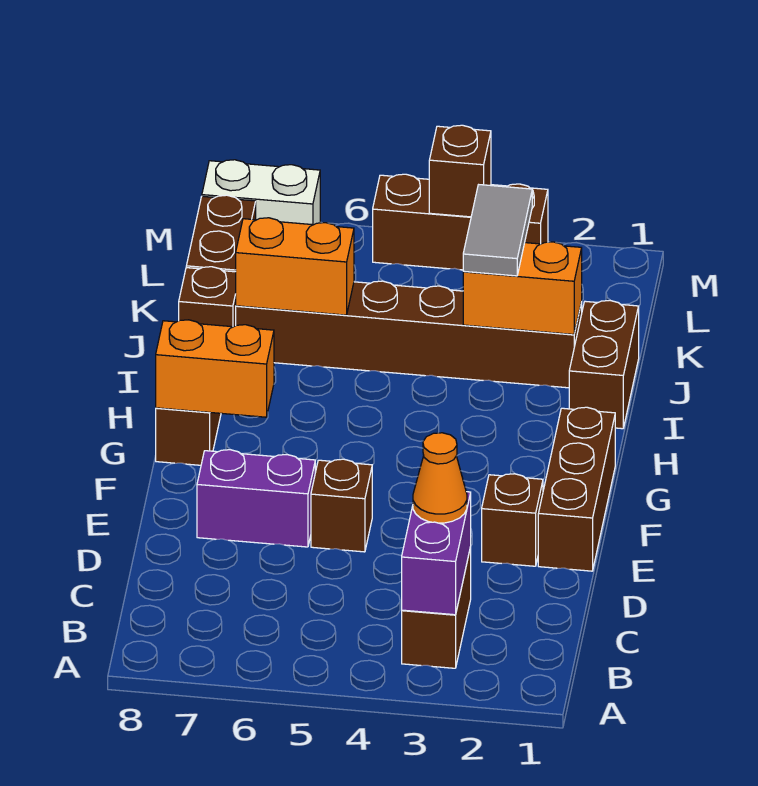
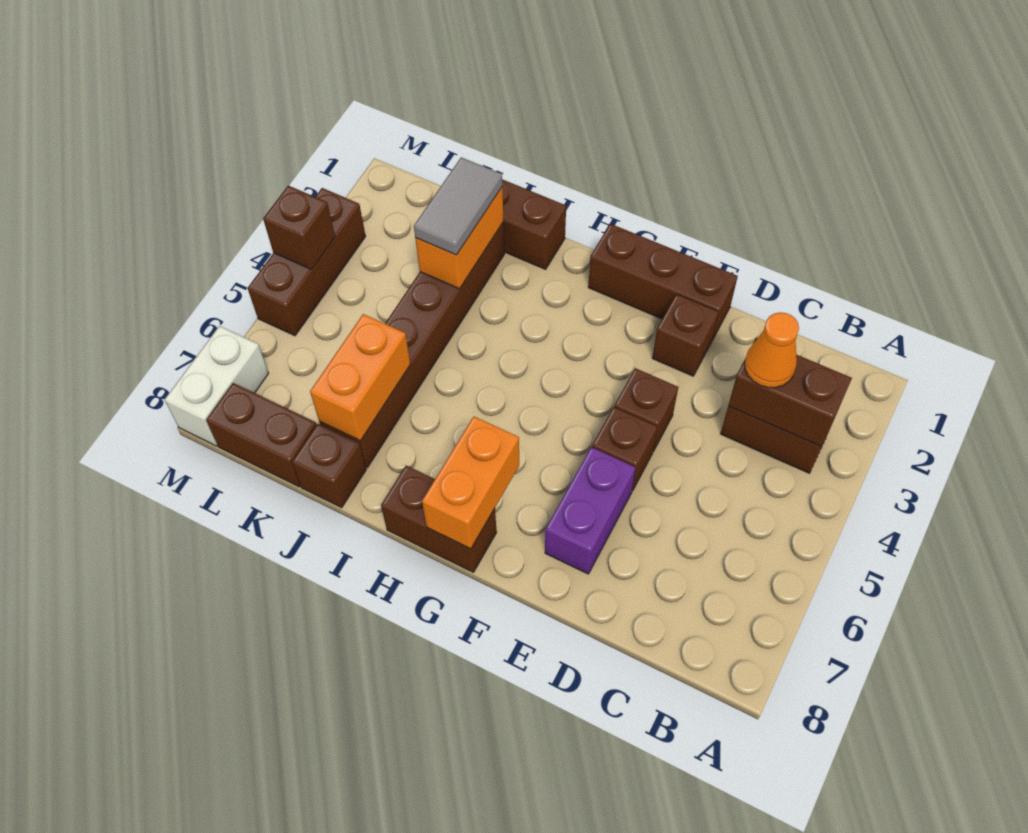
purple 1x2 brick [402,492,471,615] -> brown 1x2 brick [728,338,852,446]
none -> brown 1x1 brick [614,368,678,451]
grey 1x2 tile [463,185,532,276] -> grey 1x2 tile turned to [414,157,502,255]

